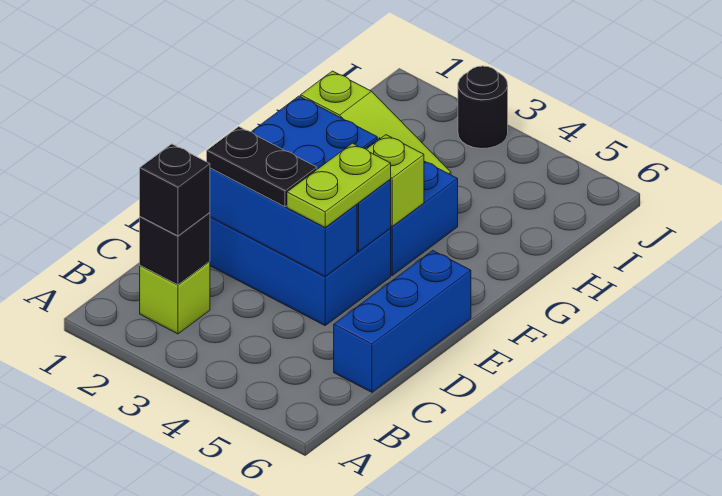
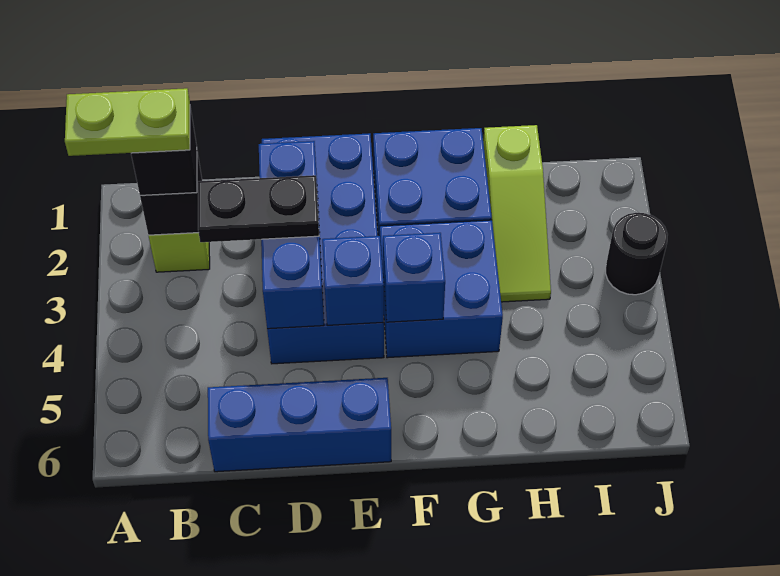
black 1x2 plate [207,127,317,207] -> black 1x2 plate turned to [198,175,319,242]
lime 1x2 plate [287,143,391,228] -> lime 1x2 plate moved to [65,88,190,156]
lime 1x1 brick [366,135,424,227] -> blue 1x1 brick [383,233,445,322]

